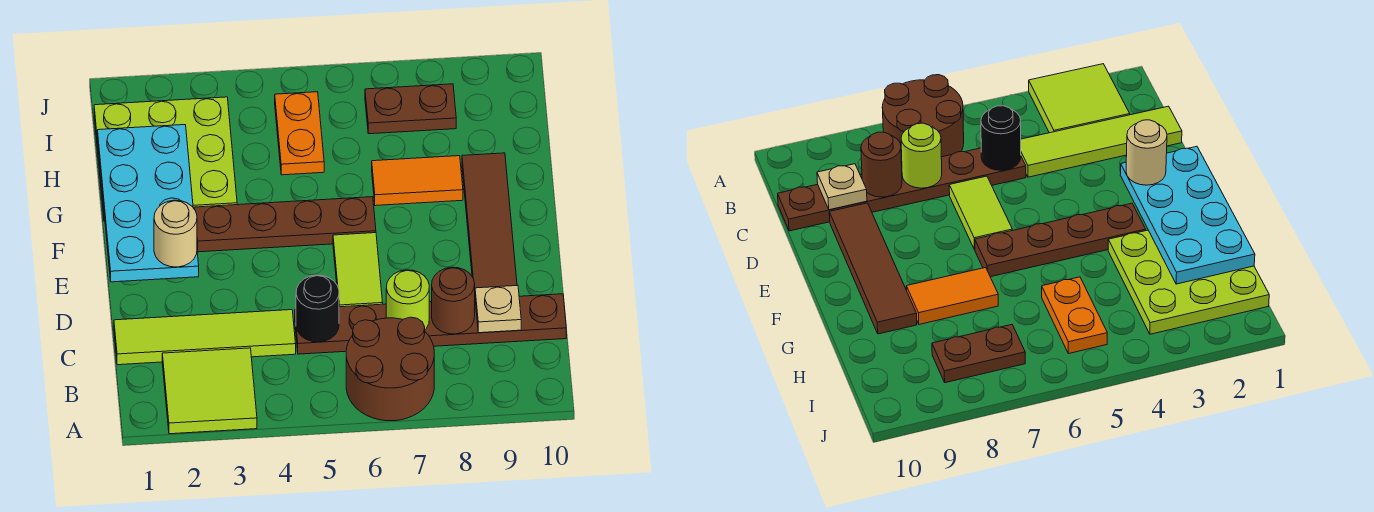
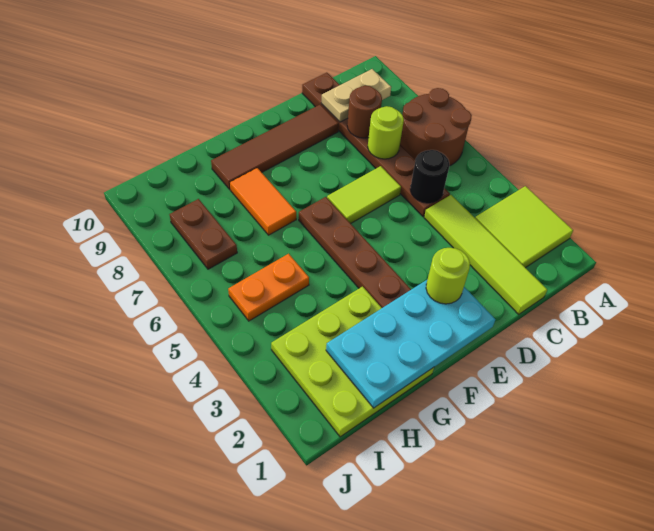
tan 1x1 plate [475,285,521,333] -> tan 1x2 plate [321,69,391,122]
tan 1x1 round brick [154,200,197,267] -> lime 1x1 round brick [426,248,470,304]

